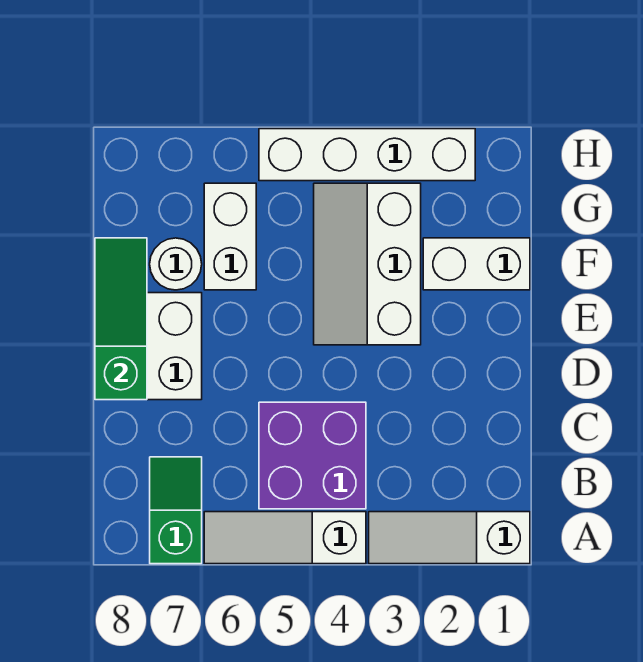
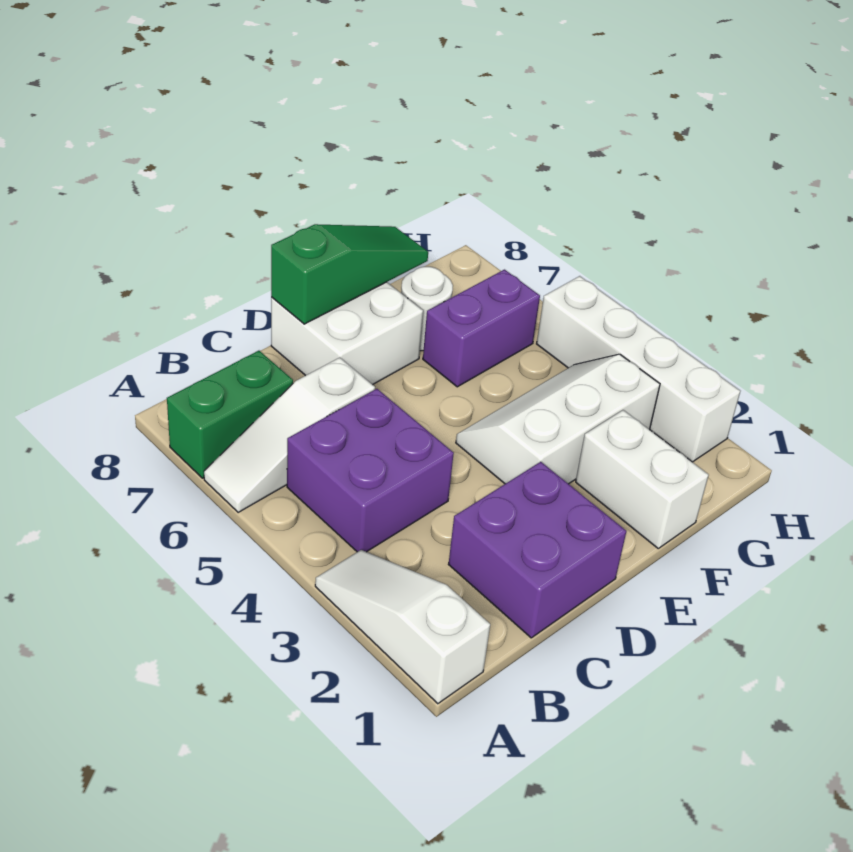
white 1x3 slope [204,512,366,564] -> white 1x3 slope turned to [204,358,375,512]
green 1x2 slope [150,457,202,564] -> green 1x2 brick [167,351,293,478]
none -> purple 2x2 brick [448,462,626,638]
white 1x2 brick [204,183,256,290] -> purple 1x2 brick [423,270,540,387]

